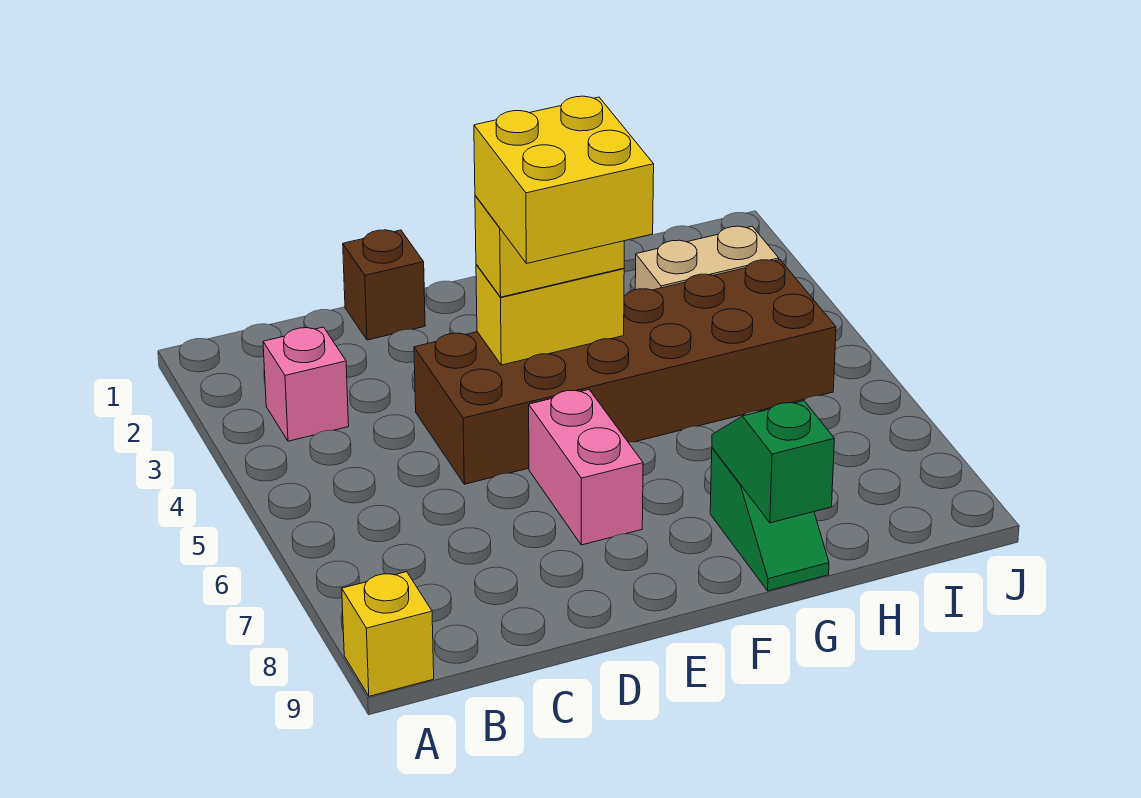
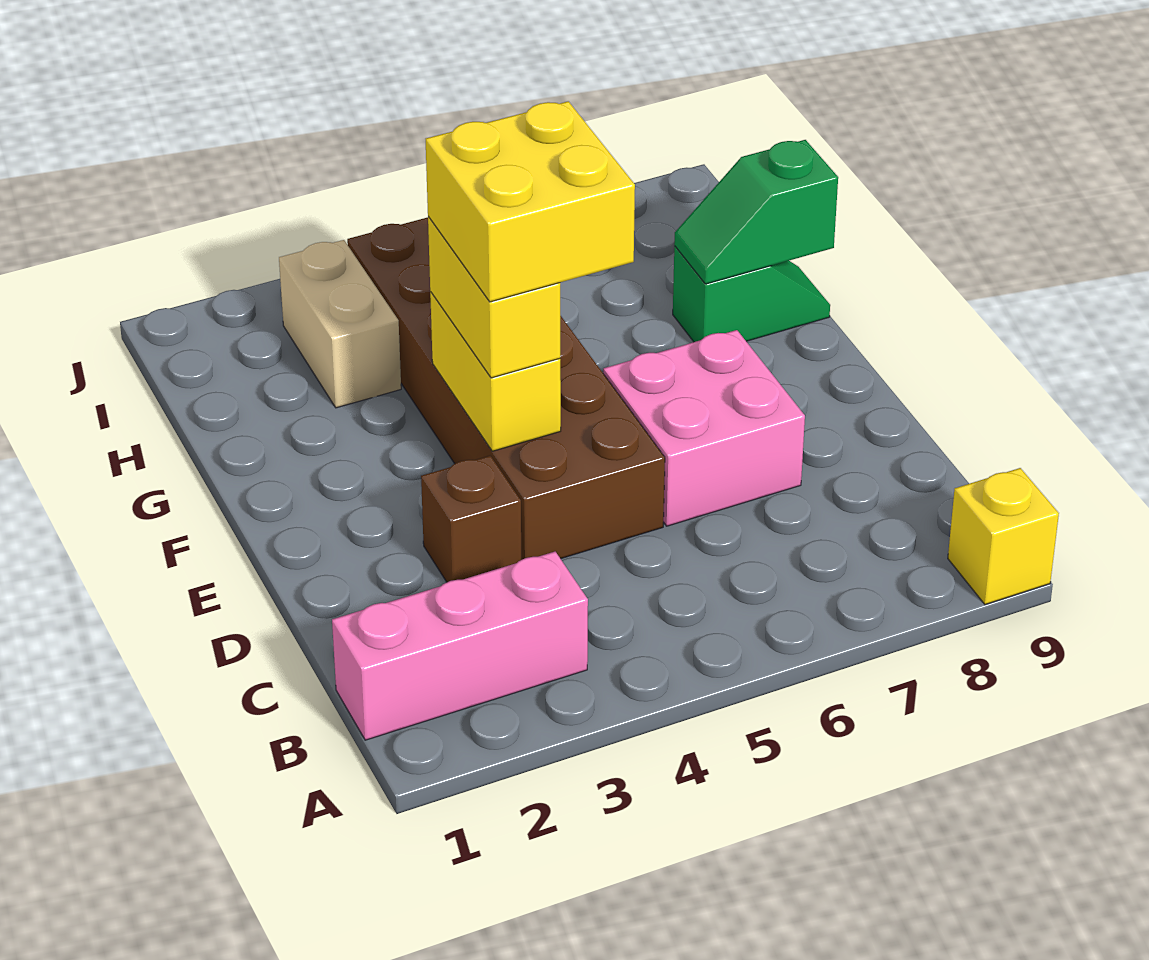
pink 1x1 brick [263,327,349,441] -> pink 1x3 brick [332,552,588,740]
brown 1x1 brick [343,230,425,340] -> brown 1x1 brick moved to [421,456,521,582]
pink 1x2 brick [529,390,643,545] -> pink 2x2 brick [603,330,805,526]

